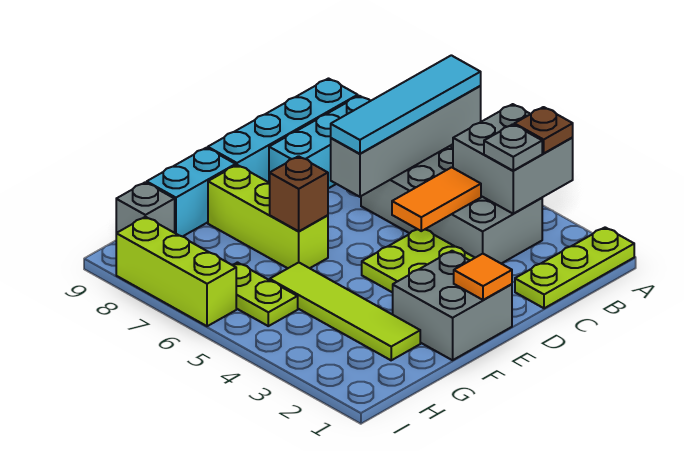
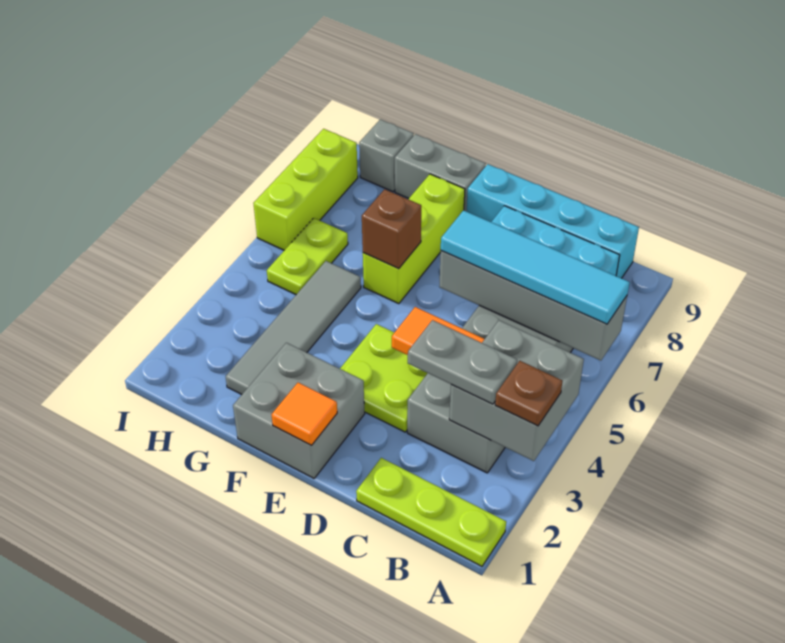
grey 1x1 plate [484,124,542,171] -> grey 1x2 plate [408,320,517,404]
cyan 1x2 brick [147,148,236,237] -> grey 1x2 brick [395,134,486,211]
lime 1x4 tile [270,262,420,360] -> grey 1x4 tile [226,261,361,395]

